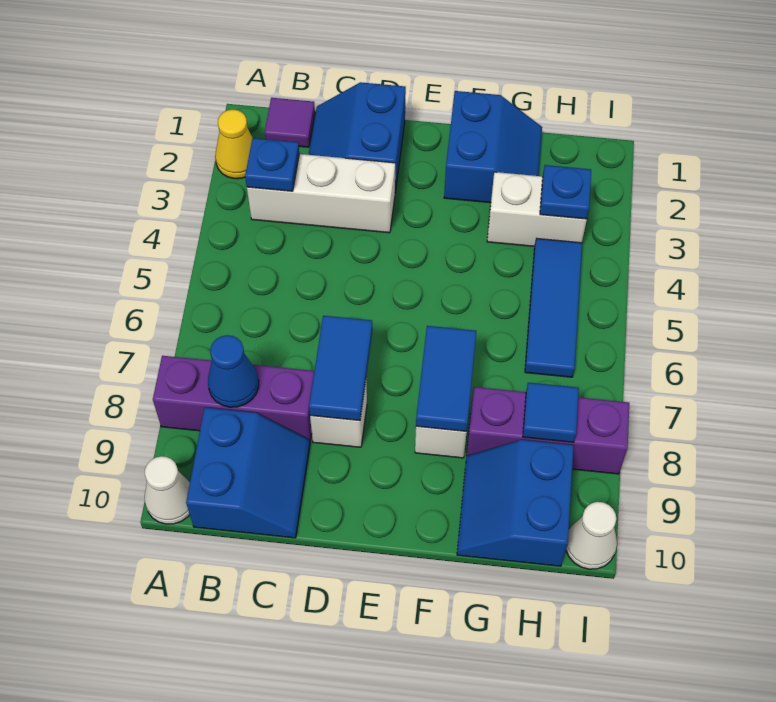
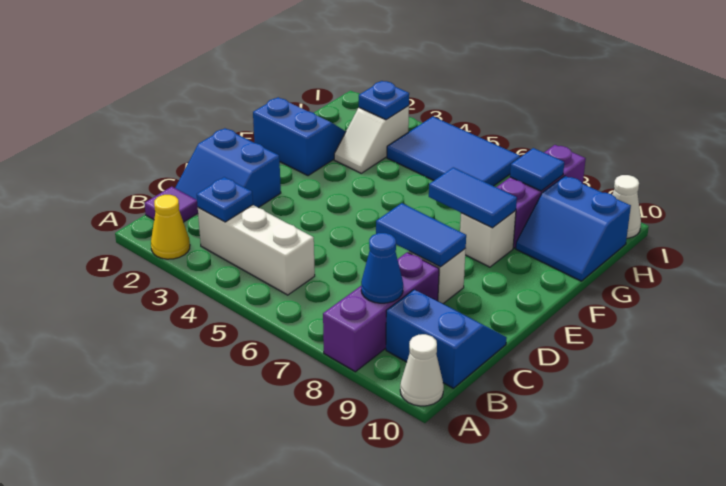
white 1x3 brick [247,154,395,233] -> white 1x3 brick turned to [198,205,315,295]
white 1x2 brick [487,172,587,247] -> white 1x2 slope [334,106,409,173]
blue 1x3 tile [525,238,582,377] -> blue 2x3 tile [387,117,520,186]

